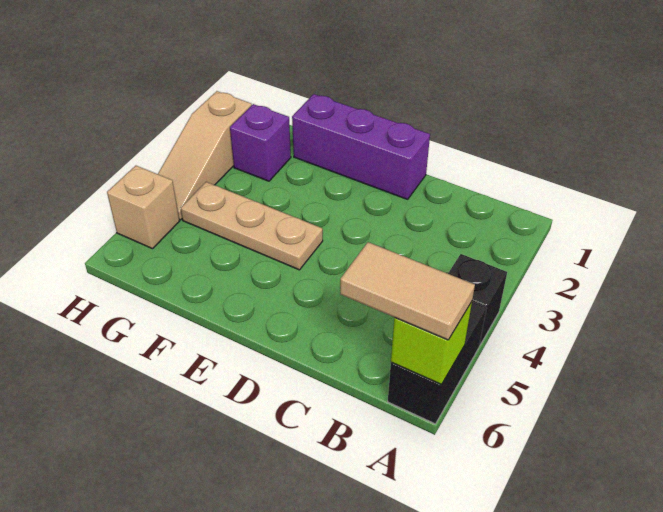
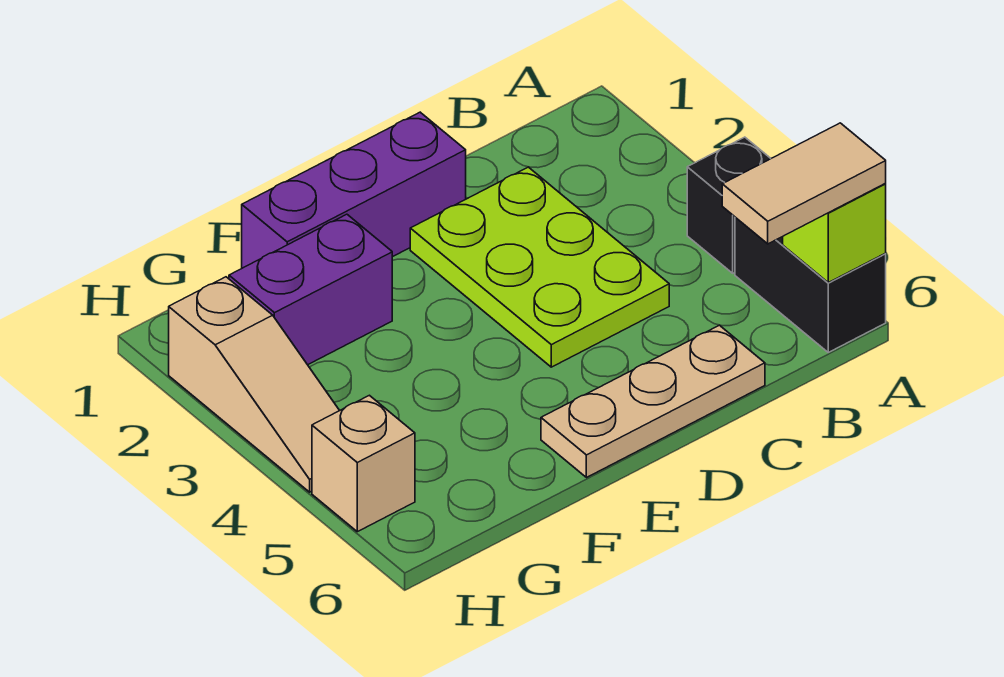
none -> lime 2x3 plate [410,167,669,367]
tan 1x3 plate [181,182,323,270] -> tan 1x3 plate moved to [541,325,765,478]
purple 1x1 brick [230,104,291,181] -> purple 1x2 brick [229,214,392,365]

